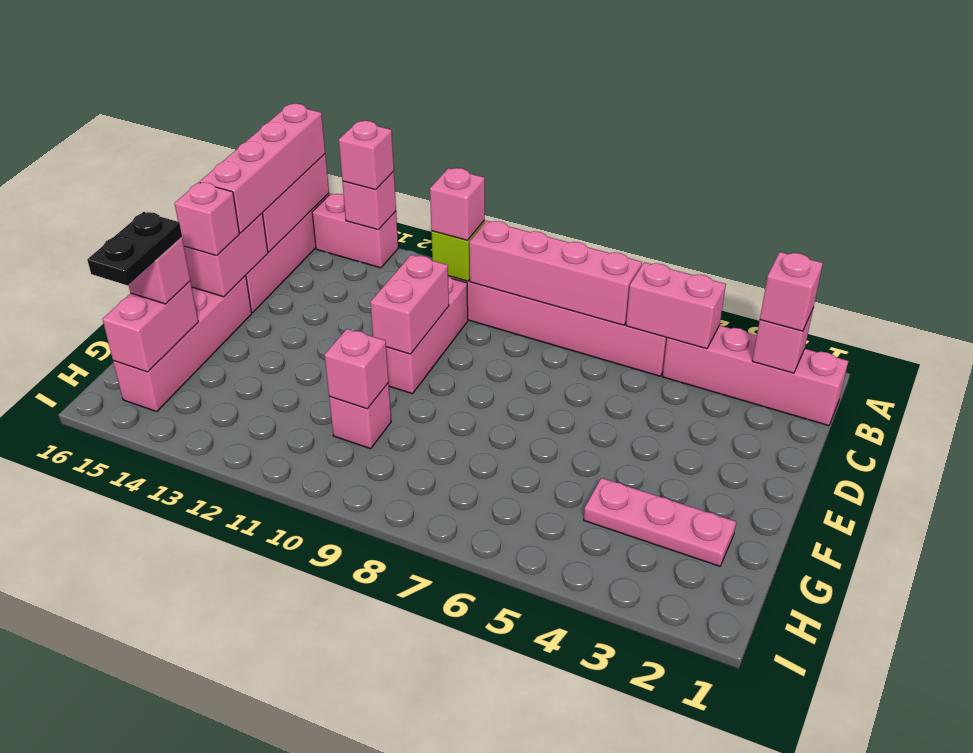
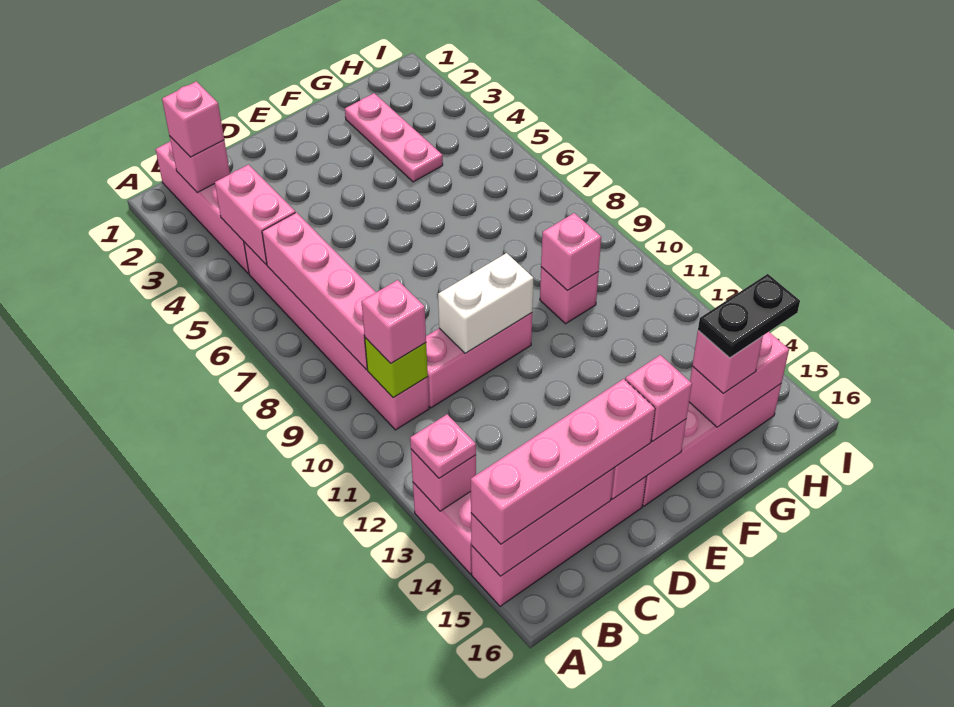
pink 1x1 brick [339,121,394,190] -> pink 1x1 plate [410,414,476,478]
pink 1x2 brick [370,255,449,354] -> white 1x2 brick [438,253,533,353]

